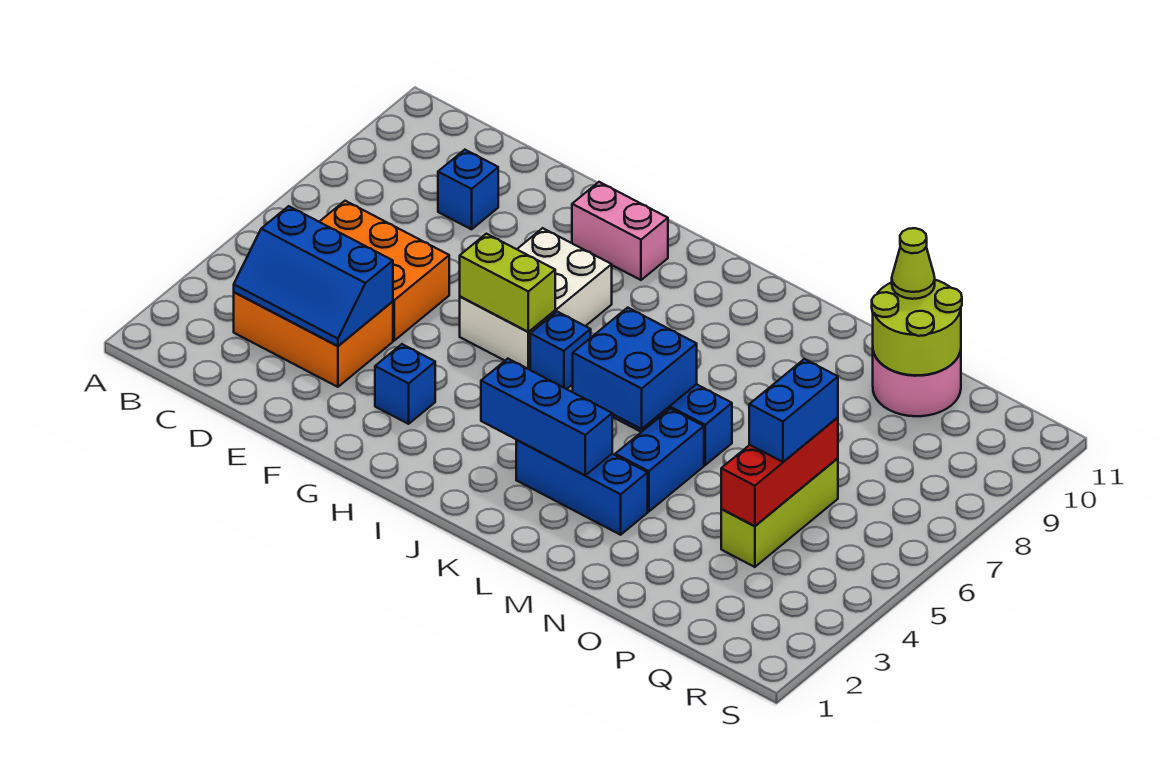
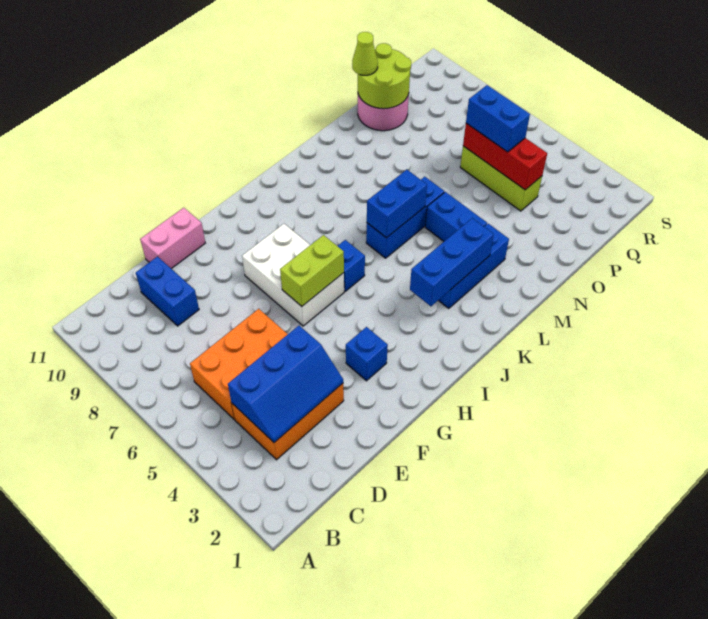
blue 1x1 brick [438,150,498,229] -> blue 1x2 brick [136,257,199,326]
pink 1x2 brick [572,182,668,280] -> pink 1x2 brick moved to [140,208,205,269]
blue 2x2 brick [573,308,697,429] -> blue 1x2 brick [367,170,427,238]

